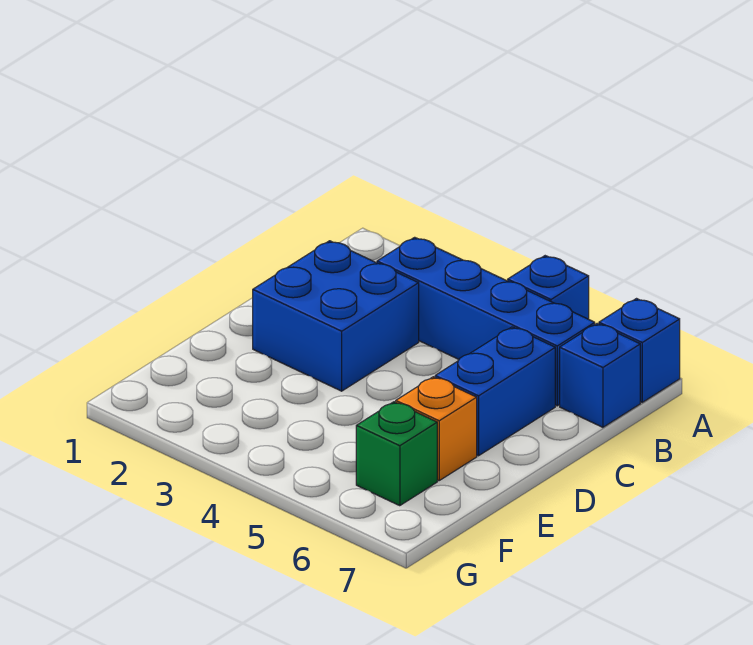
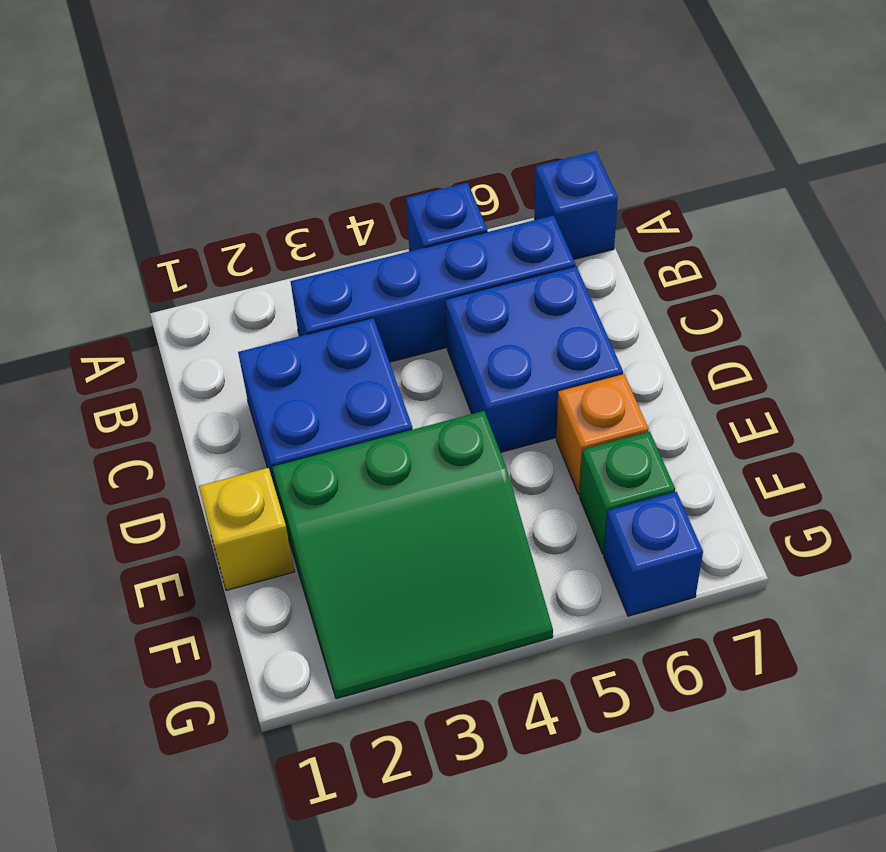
blue 1x1 brick [560,324,640,427] -> blue 1x1 brick moved to [604,492,703,616]
blue 1x2 brick [435,327,555,456] -> blue 2x2 brick [445,266,623,452]
none -> yellow 1x1 brick [199,468,295,590]
none -> green 3x3 slope [272,411,553,699]

